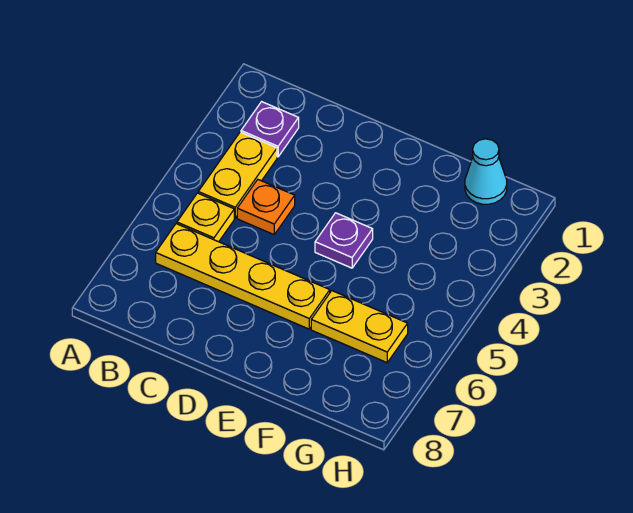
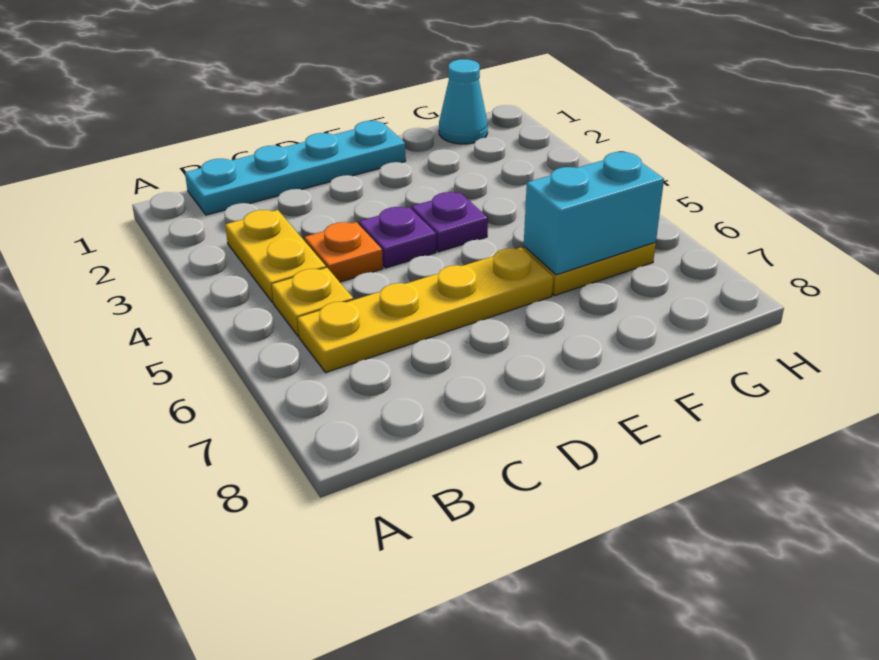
none -> cyan 1x4 plate [185,121,406,215]
purple 1x1 plate [241,102,299,157] -> purple 1x1 plate moved to [359,207,436,268]
none -> cyan 1x2 brick [524,152,664,275]

